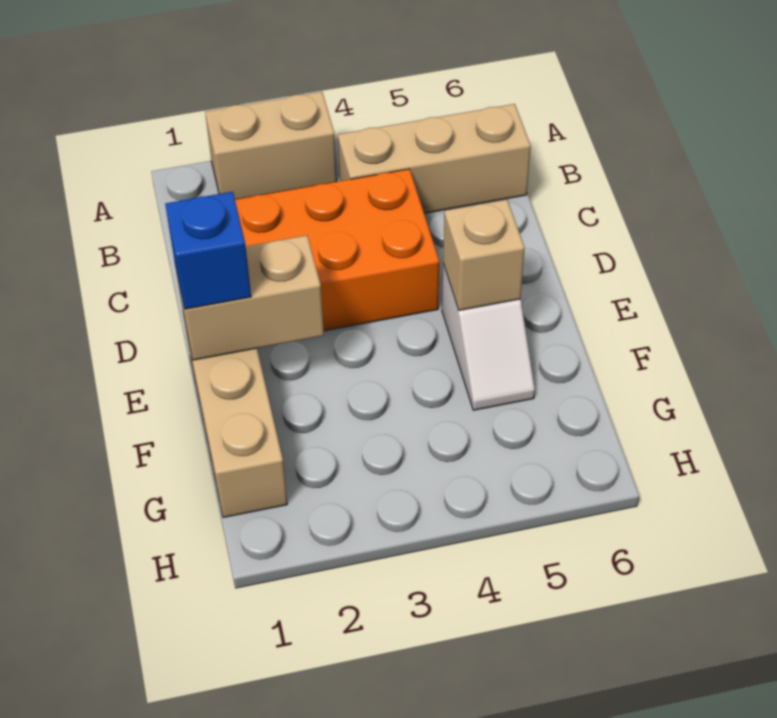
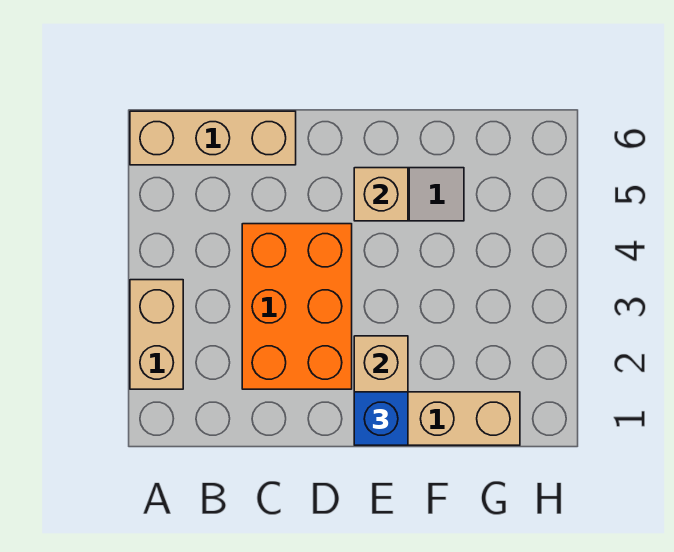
tan 1x3 brick [338,104,531,213] -> tan 1x3 brick turned to [130,111,296,165]

